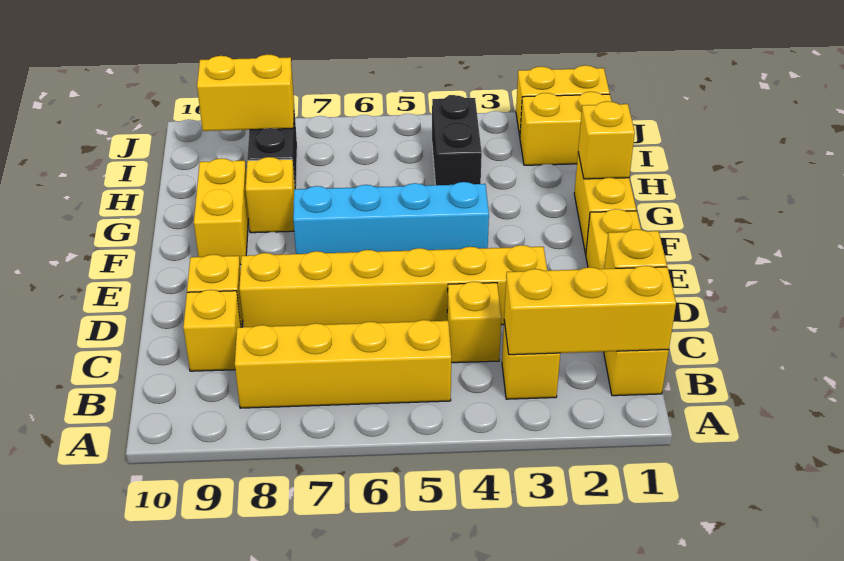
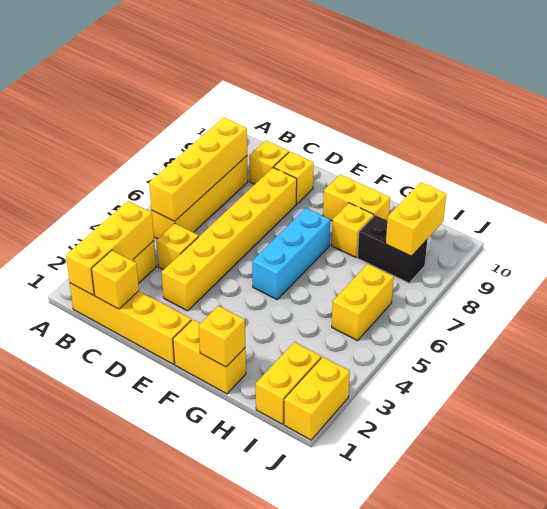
none -> yellow 1x4 brick [149,117,247,221]
cyan 1x4 brick [293,182,489,254] -> cyan 1x3 brick [252,208,330,299]
black 1x2 brick [432,95,482,185] -> none
none -> yellow 1x2 brick [332,264,394,341]

